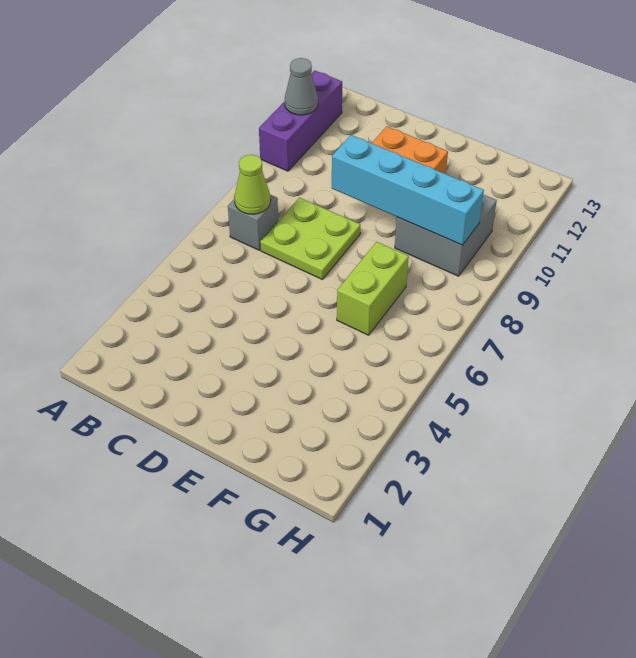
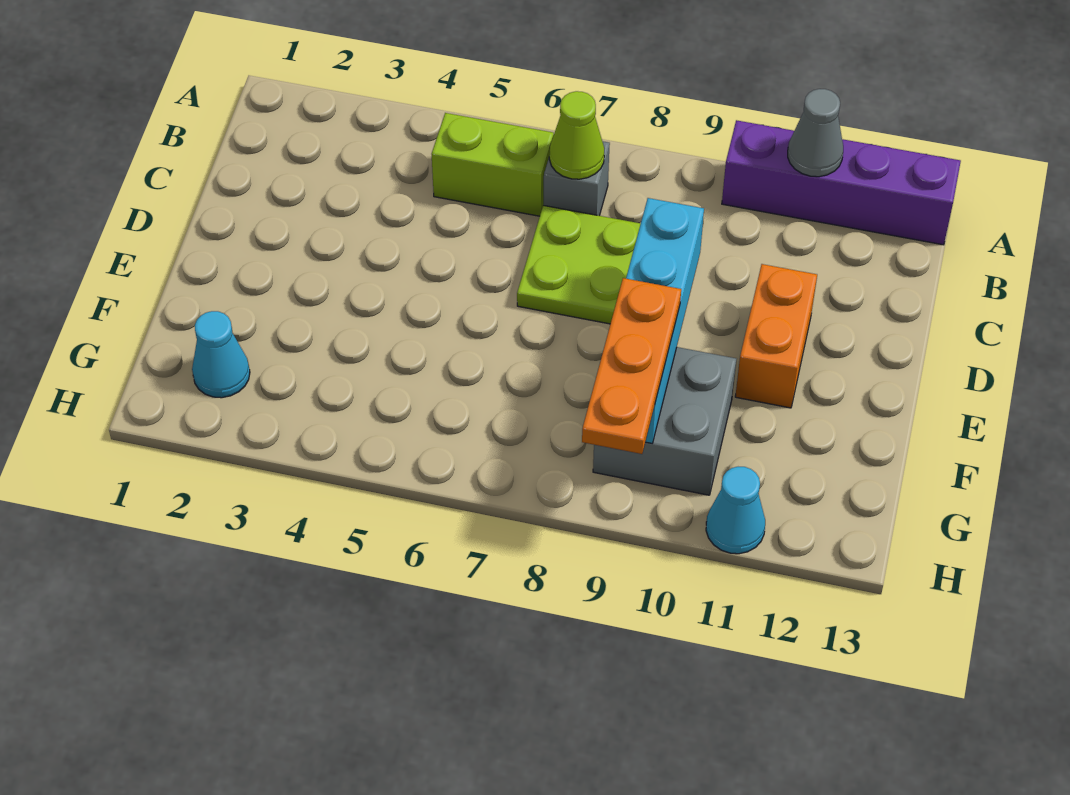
purple 1x3 brick [259,70,342,171] -> purple 1x4 brick [722,120,961,245]
lime 1x2 brick [337,242,409,335] -> lime 1x2 brick moved to [432,113,554,216]
none -> orange 1x3 plate [582,278,681,454]
none -> cyan 1x1 cone [192,311,250,398]
none -> cyan 1x1 cone [706,467,765,554]

